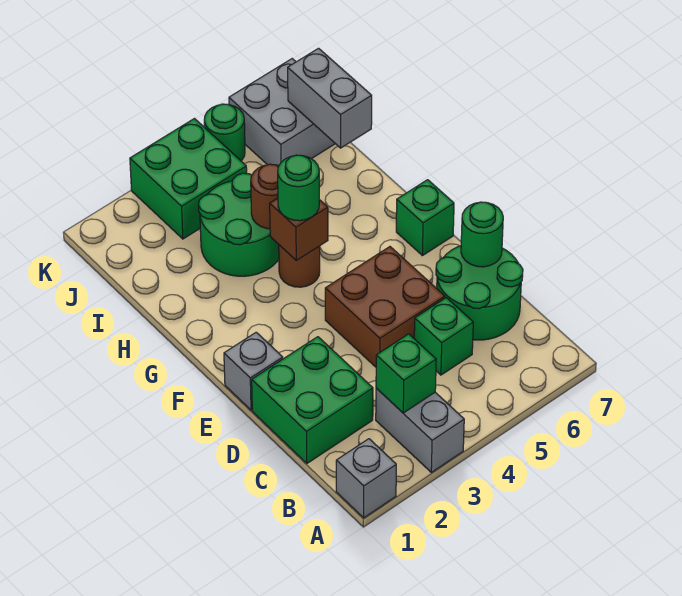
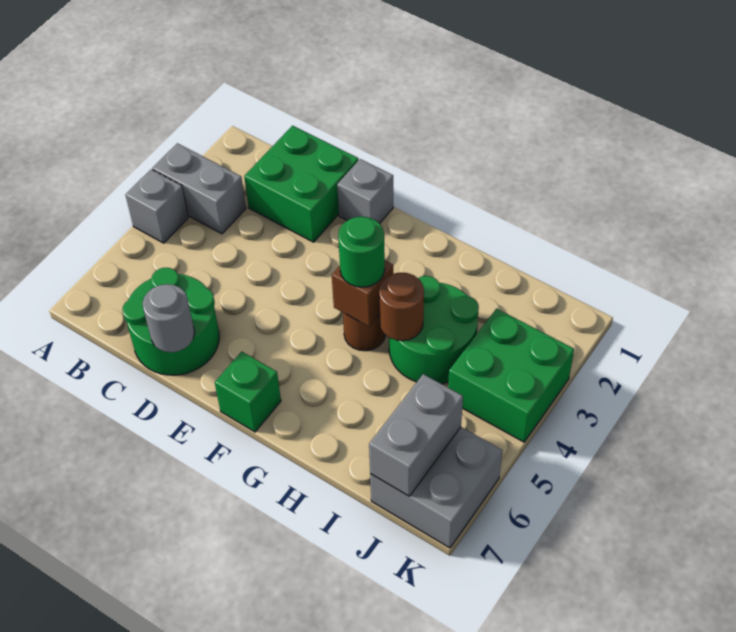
grey 1x1 brick [336,439,396,518] -> grey 1x1 brick moved to [126,169,188,243]
green 1x1 brick [376,334,436,413] -> none
green 1x1 brick [414,298,473,375] -> none
brown 2x2 brick [325,247,445,367] -> none
green 1x1 round brick [461,202,503,267] -> grey 1x1 round brick [143,284,195,352]
grey 1x2 brick [288,48,372,148] -> grey 1x2 brick turned to [369,374,463,496]
green 1x1 round brick [204,104,245,161] -> none

